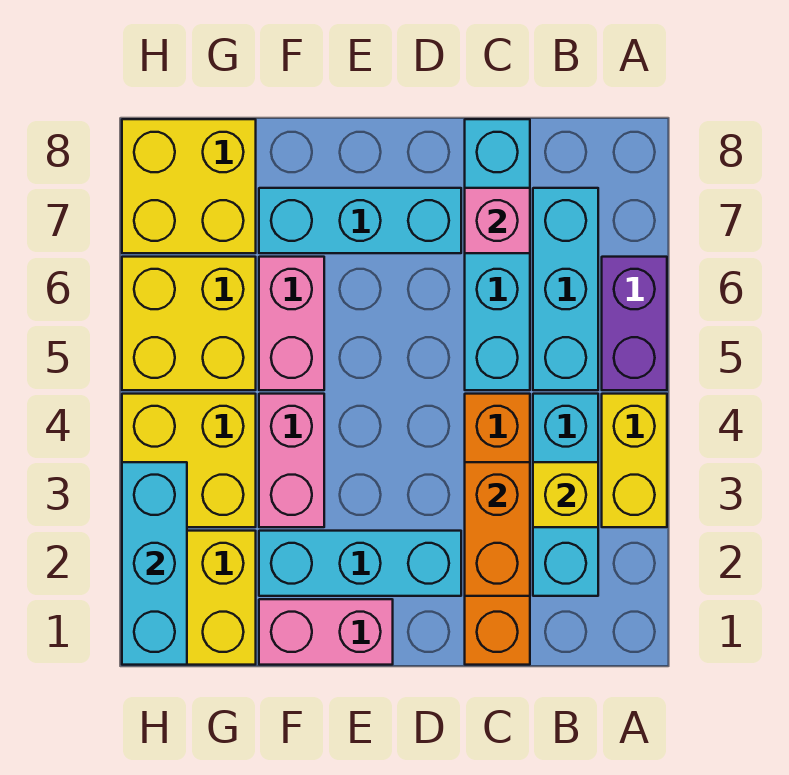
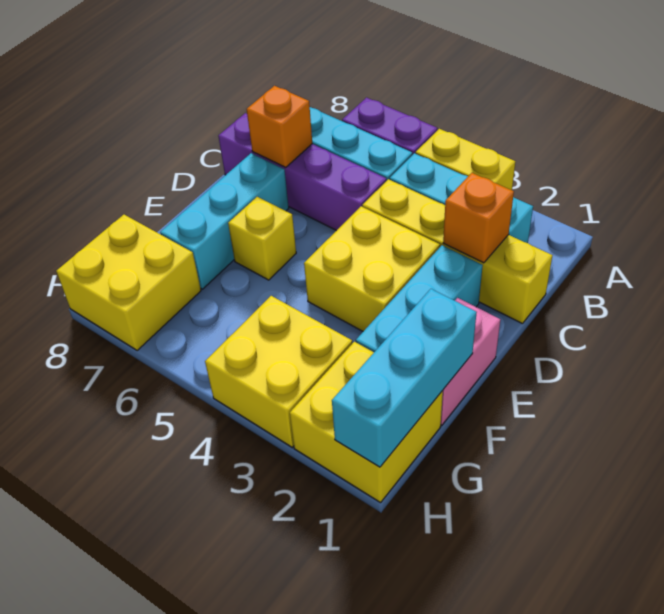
yellow 1x1 brick [533,462,598,527] -> yellow 1x1 brick moved to [228,197,296,280]
orange 1x4 brick [465,394,530,665] -> yellow 1x4 brick [362,179,553,324]
orange 1x2 brick [465,462,530,596] -> orange 1x1 brick [443,173,514,263]
cyan 1x4 brick [465,119,530,390] -> purple 1x4 brick [218,113,386,231]
pink 1x1 brick [465,188,530,253] -> orange 1x1 brick [247,86,312,167]
pink 1x2 brick [259,394,324,527] -> none
pink 1x2 brick [259,257,324,390] -> none
yellow 2x2 brick [122,257,256,390] -> yellow 2x2 brick moved to [304,206,440,331]
cyan 1x3 brick [122,462,187,665] -> cyan 1x3 brick turned to [332,289,477,467]

